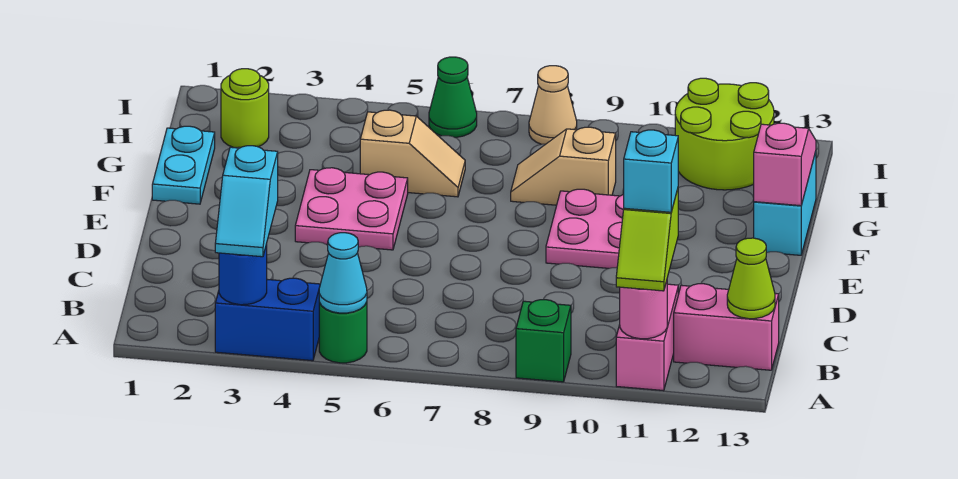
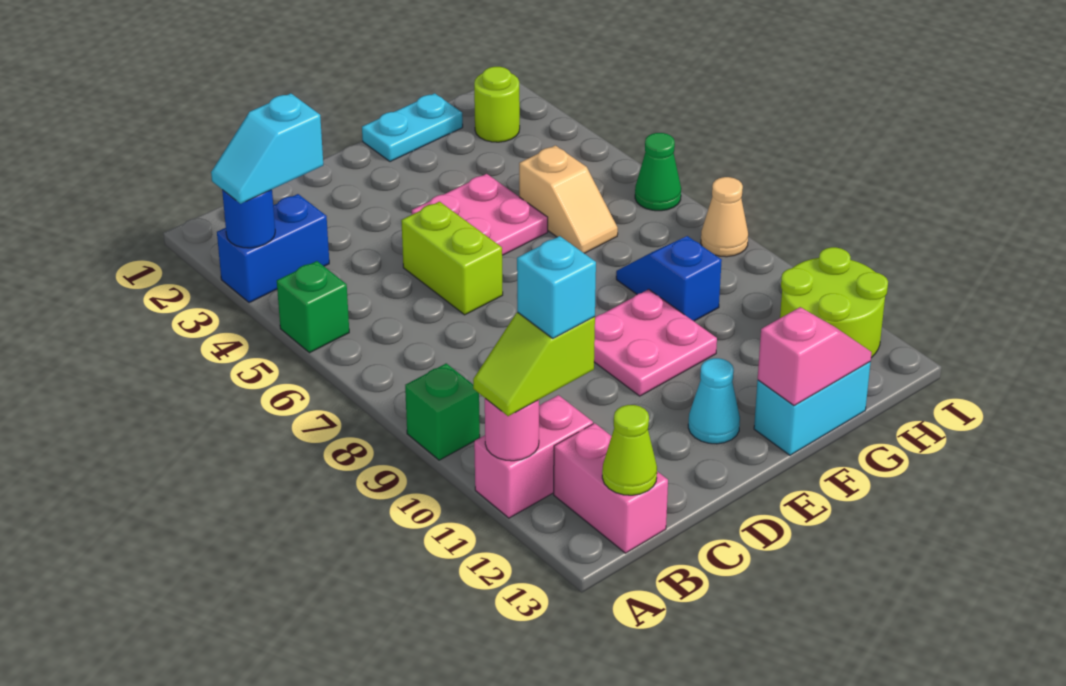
blue 1x2 brick [215,278,320,361] -> blue 1x2 brick turned to [217,194,329,303]
green 1x1 round brick [319,302,367,363] -> green 1x1 brick [277,261,349,353]
cyan 1x1 cone [319,233,367,313] -> cyan 1x1 cone moved to [688,358,740,444]
none -> lime 1x2 brick [401,202,503,315]
tan 1x2 slope [511,127,616,205] -> blue 1x2 slope [616,236,722,321]

